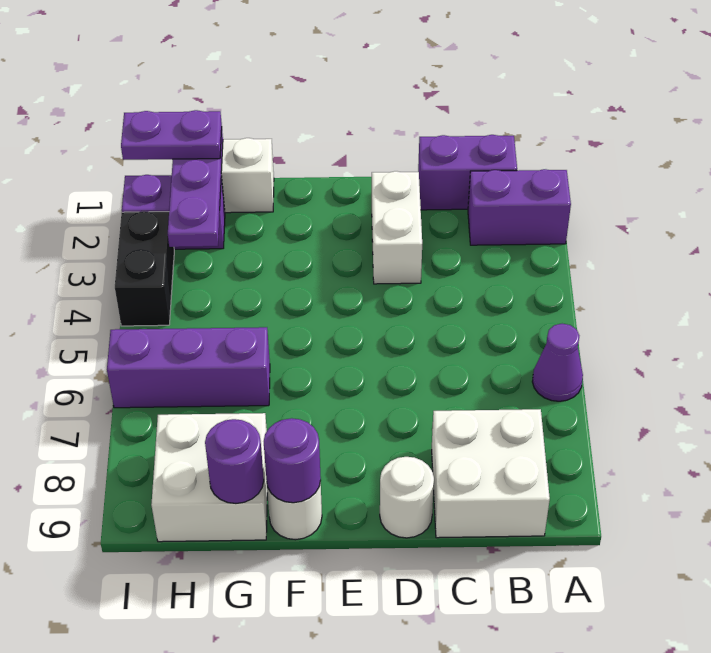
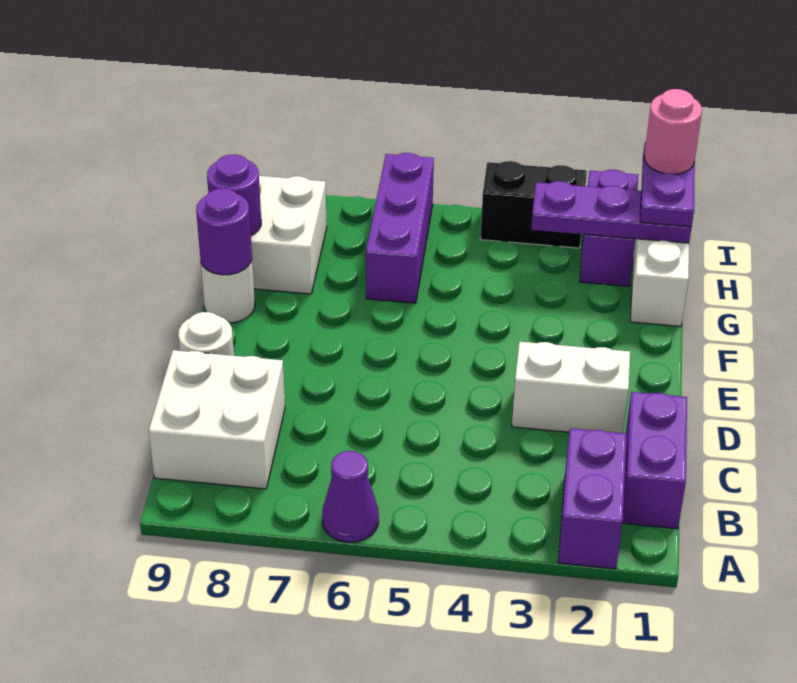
none -> pink 1x1 round brick [644,89,702,174]

